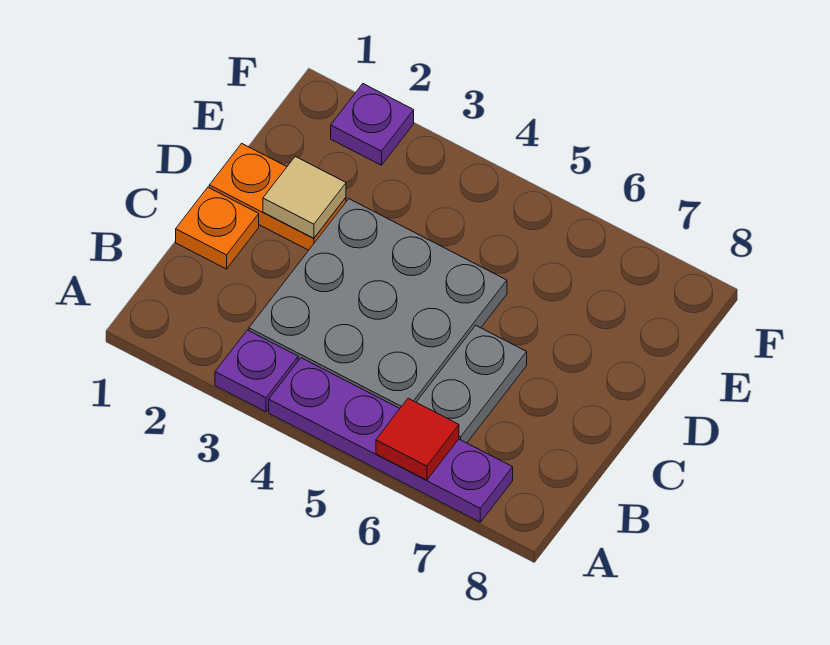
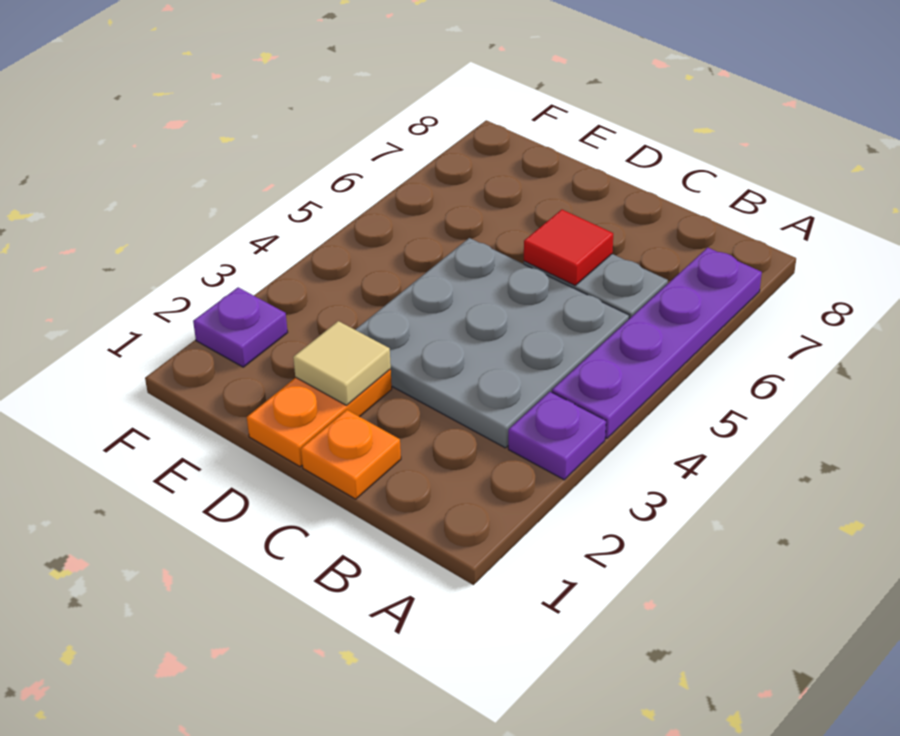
red 1x1 tile [376,398,459,480] -> red 1x1 tile moved to [524,210,613,285]

